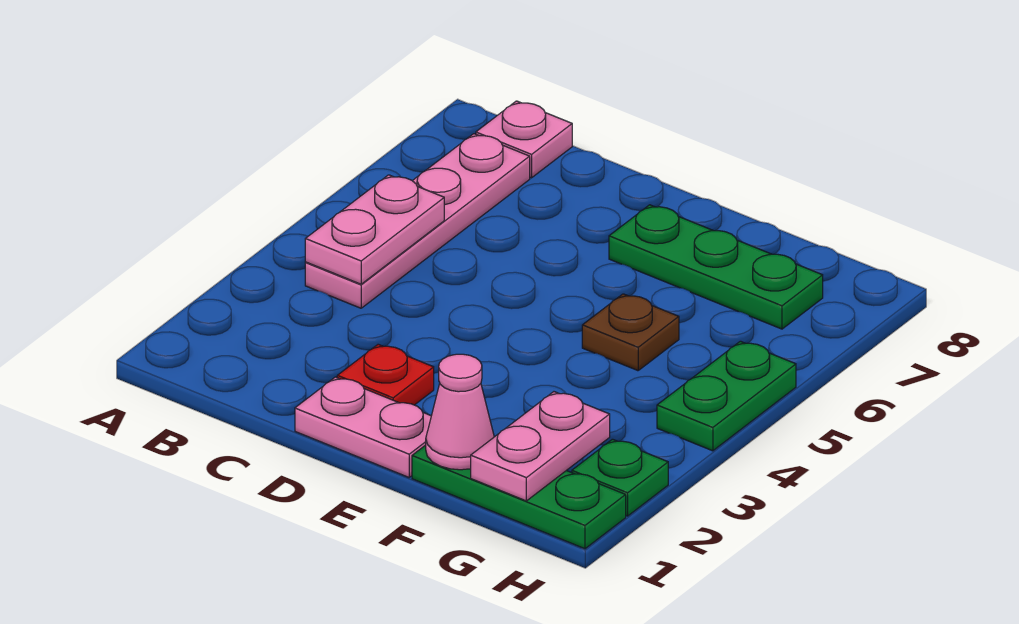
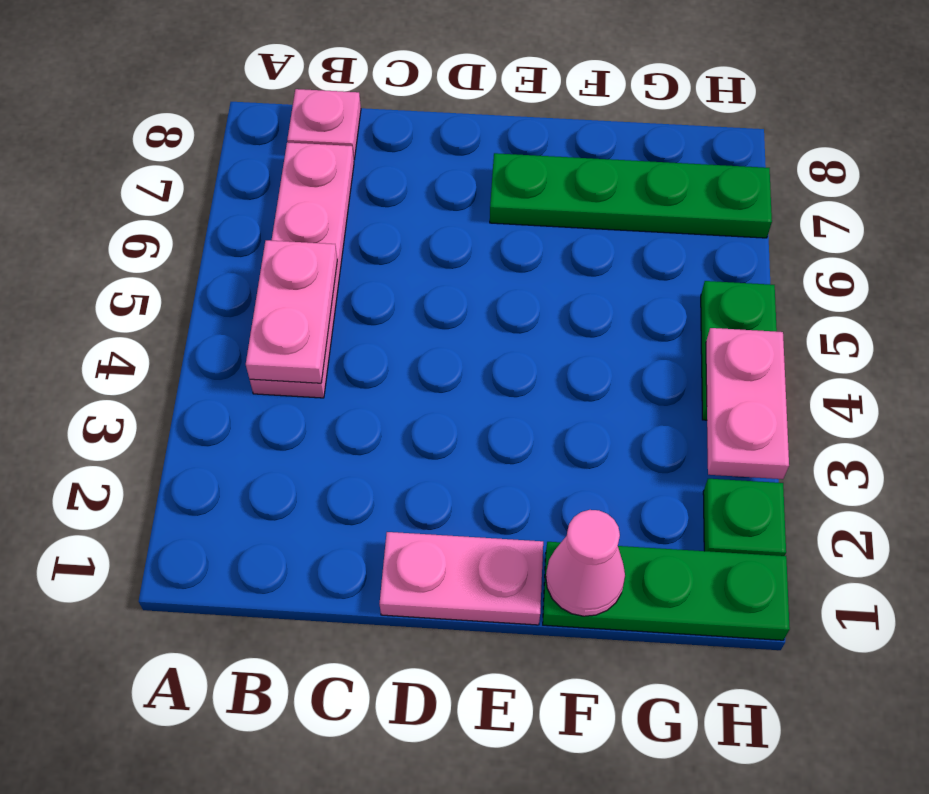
red 1x1 plate [337,344,434,405] -> none
green 1x3 plate [609,205,823,329] -> green 1x4 plate [490,153,772,238]
brown 1x1 plate [582,294,679,371] -> none
pink 1x2 plate [471,392,610,501] -> pink 1x2 plate moved to [706,328,789,479]

